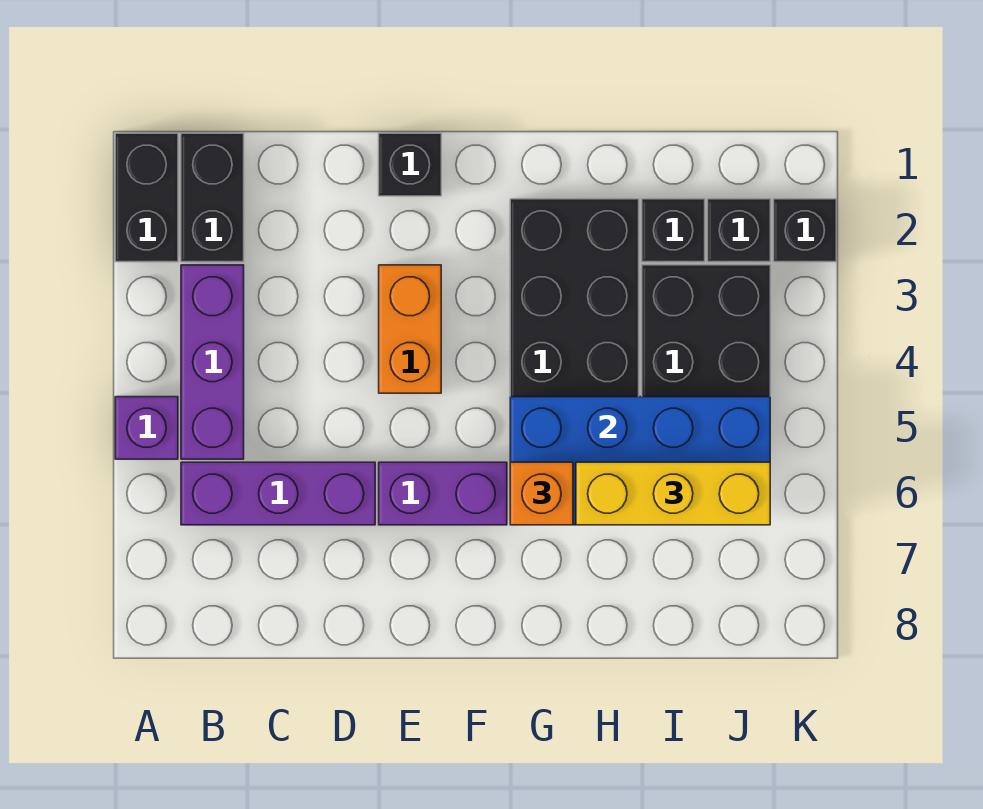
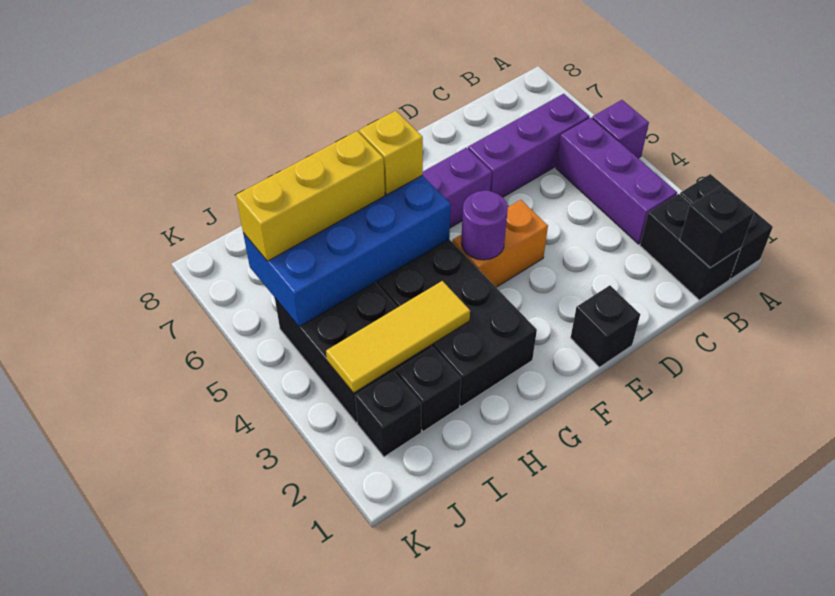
orange 1x2 brick [379,265,441,393] -> orange 1x2 brick turned to [452,200,548,287]
none -> purple 1x1 round brick [461,191,508,260]
orange 1x1 brick [510,462,573,525] -> yellow 1x1 brick [359,111,423,195]
none -> yellow 1x3 tile [326,281,470,393]
black 1x1 brick [774,199,836,262] -> black 1x1 brick moved to [680,185,754,268]

